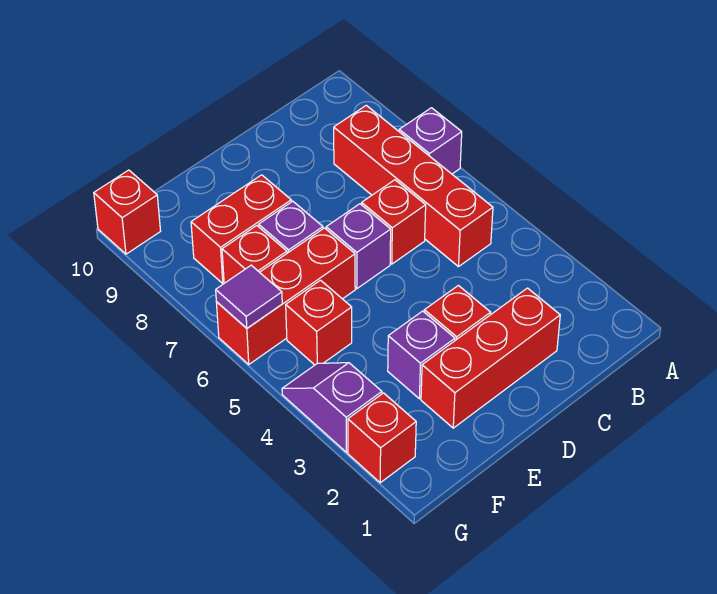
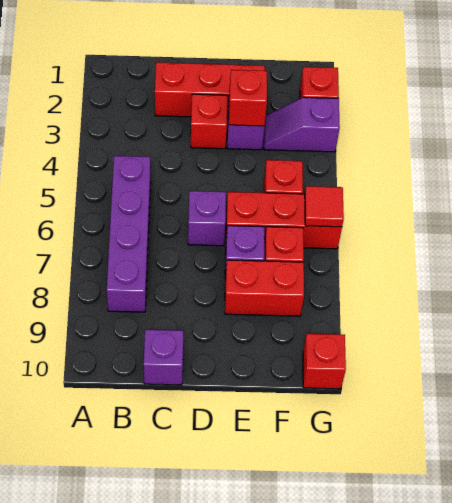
purple 1x1 brick [399,108,462,174] -> purple 1x1 brick moved to [144,329,183,385]
red 1x4 brick [334,105,493,267] -> purple 1x4 brick [107,156,151,312]
red 1x1 brick [362,180,426,264] -> red 1x1 brick moved to [229,70,267,126]
purple 1x2 slope [282,363,382,452] -> purple 1x2 slope turned to [264,97,340,152]
purple 1x1 tile [216,265,282,328] -> red 1x1 tile [305,186,344,227]

